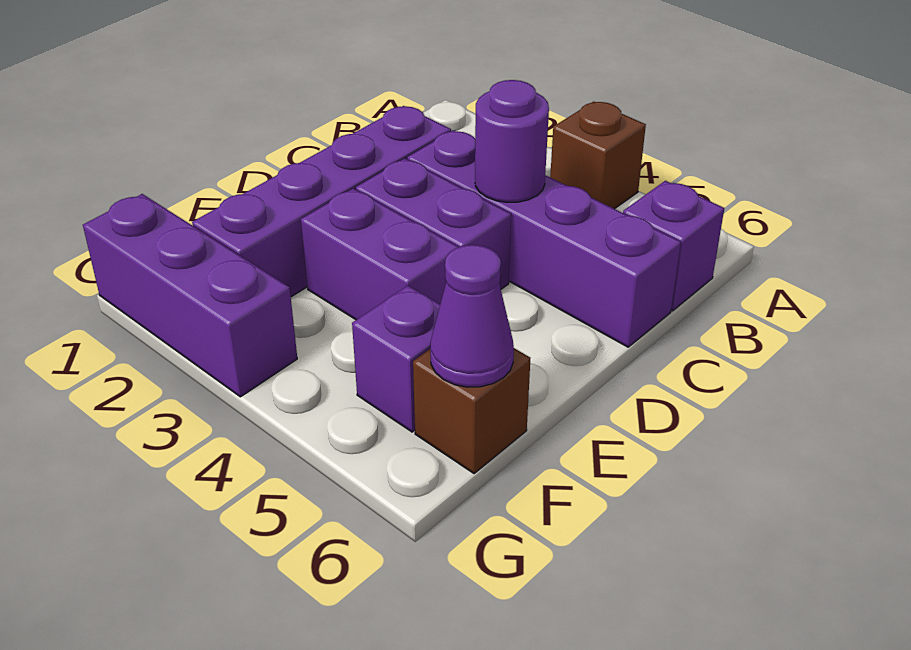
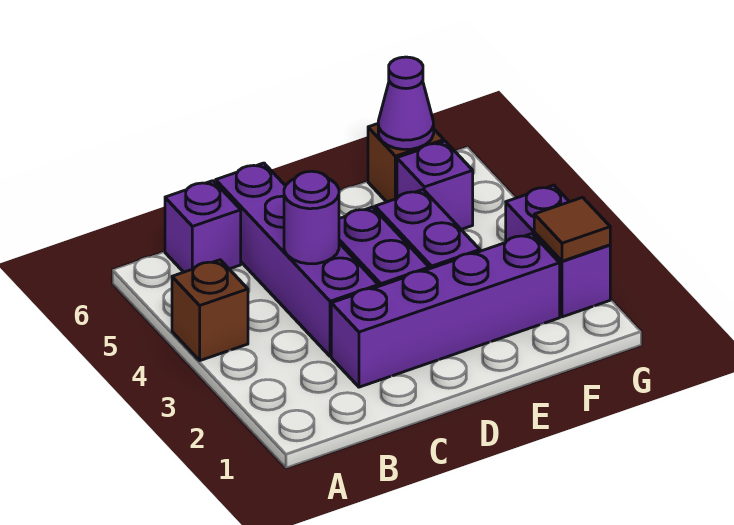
purple 1x3 brick [83,194,297,397] -> purple 1x2 brick [506,185,610,317]
none -> brown 1x1 tile [534,197,610,261]

